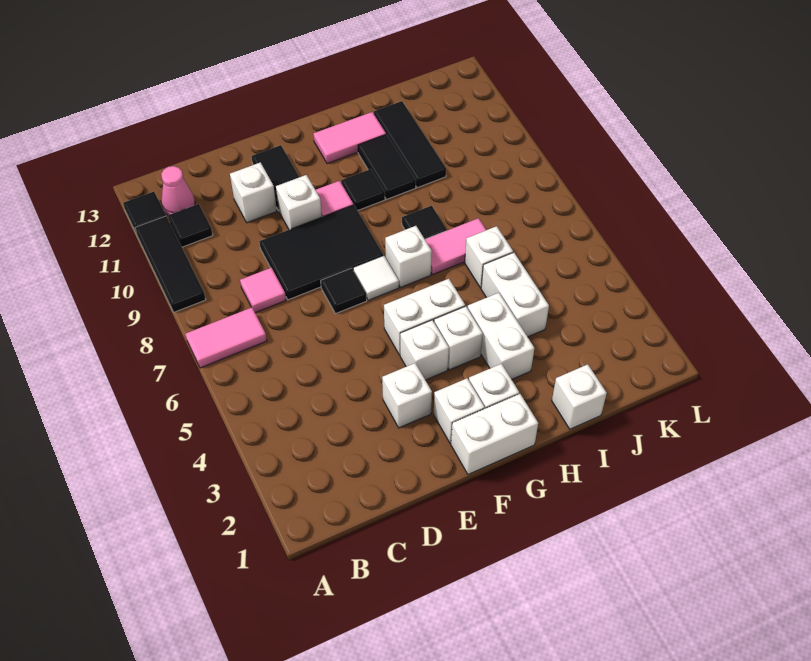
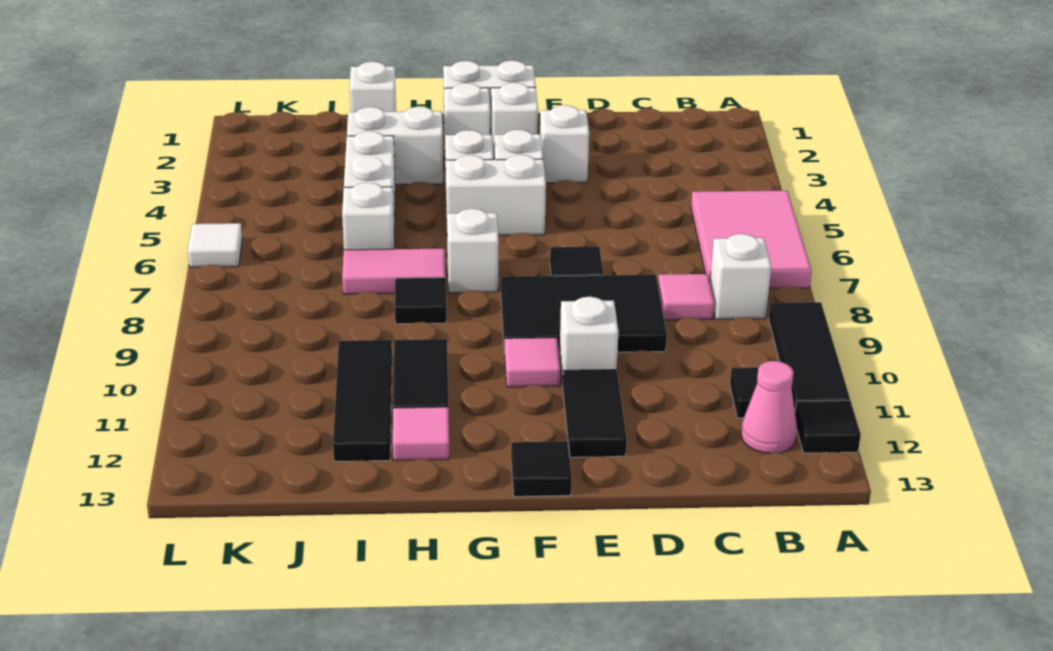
pink 1x2 tile [186,307,267,368] -> pink 2x3 tile [691,191,812,288]
white 1x1 brick [230,162,277,223] -> white 1x1 brick moved to [710,234,771,319]
white 1x1 tile [353,255,399,301] -> white 1x1 tile moved to [188,223,242,267]
black 1x1 tile [341,169,385,211] -> black 1x1 tile moved to [511,441,572,497]
pink 1x2 tile [313,112,386,164] -> pink 1x1 tile [393,407,449,460]
white 1x2 brick [468,293,534,379] -> white 1x2 brick turned to [347,107,443,184]

